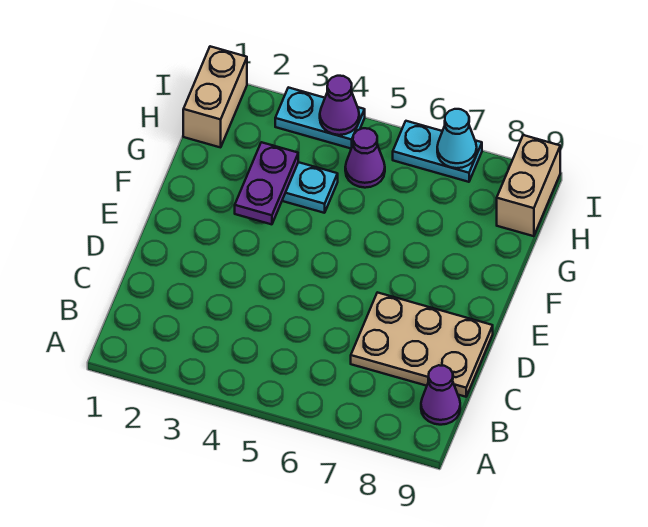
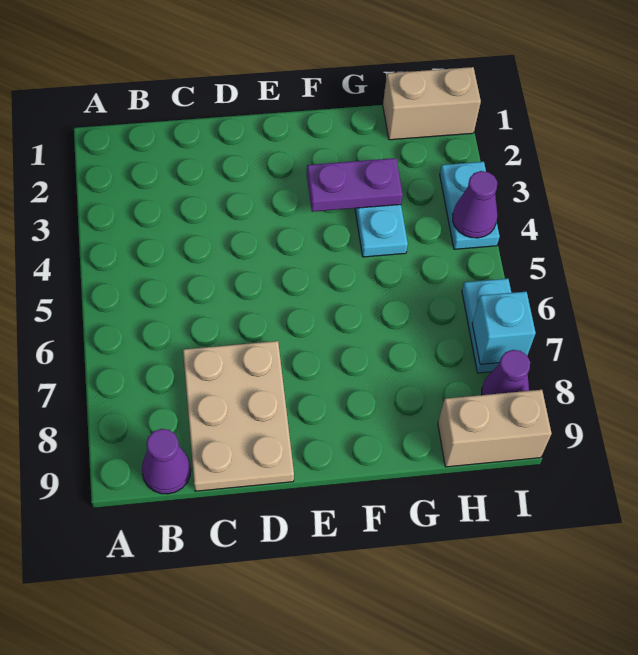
purple 1x1 cone [345,128,385,188] -> purple 1x1 cone moved to [482,350,530,395]
cyan 1x1 cone [437,109,477,168] -> cyan 1x1 brick [472,292,536,364]

